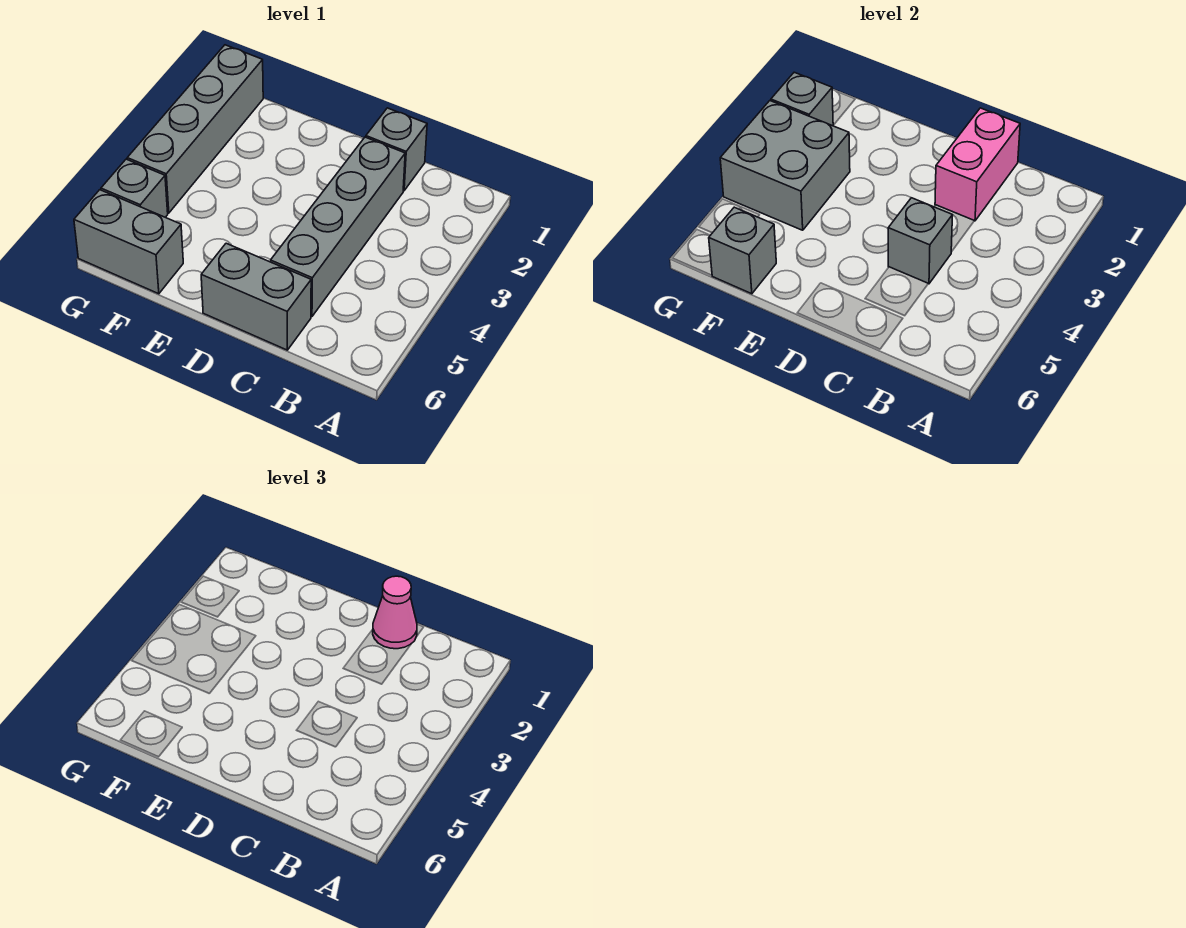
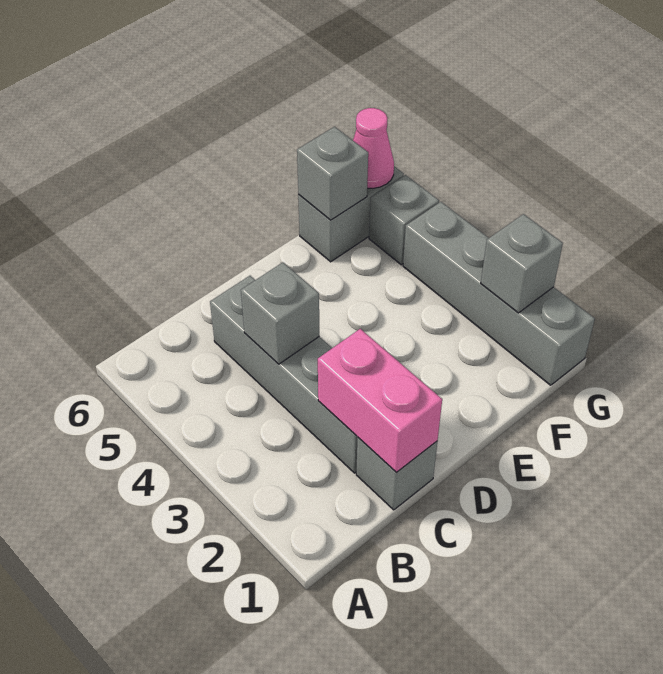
pink 1x1 cone [373,576,417,649] -> pink 1x1 cone moved to [353,108,394,188]
grey 1x2 brick [201,243,311,350] -> none
grey 2x2 brick [720,101,850,230] -> none

